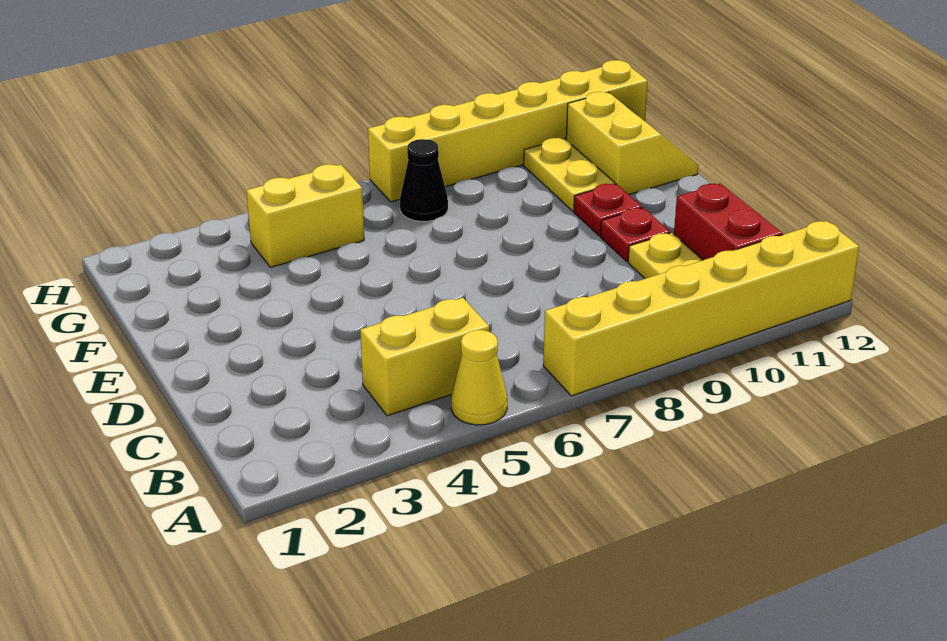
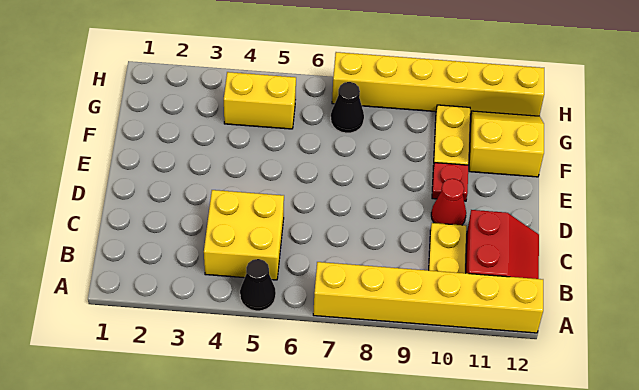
yellow 1x1 cone [451,330,507,425] -> black 1x1 cone [240,259,276,311]
yellow 1x2 brick [360,298,489,416] -> yellow 2x2 brick [204,190,284,280]
red 1x1 plate [600,208,670,262] -> red 1x1 cone [431,179,466,225]
yellow 2x2 slope [566,92,699,195] -> yellow 2x2 slope turned to [469,111,544,177]

